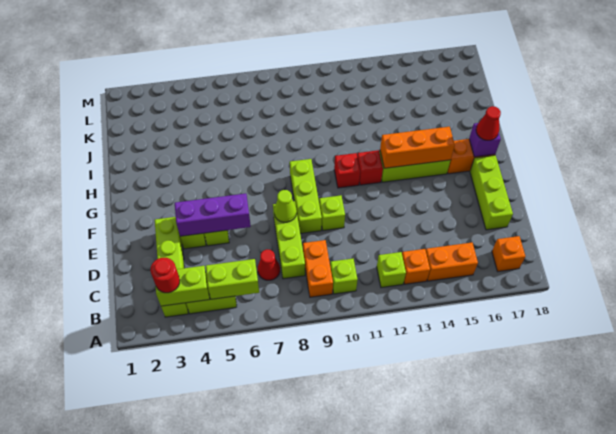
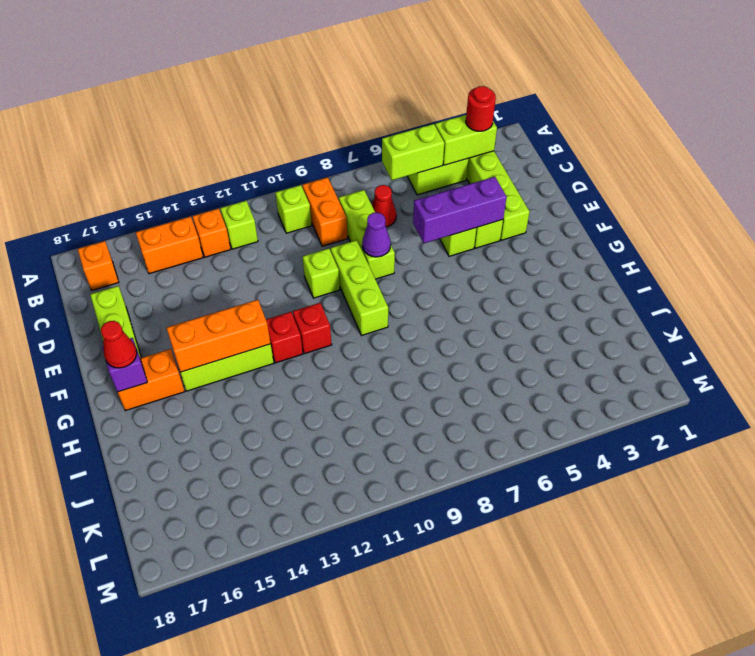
lime 1x1 cone [274,190,297,222] -> purple 1x1 cone [362,212,391,257]

